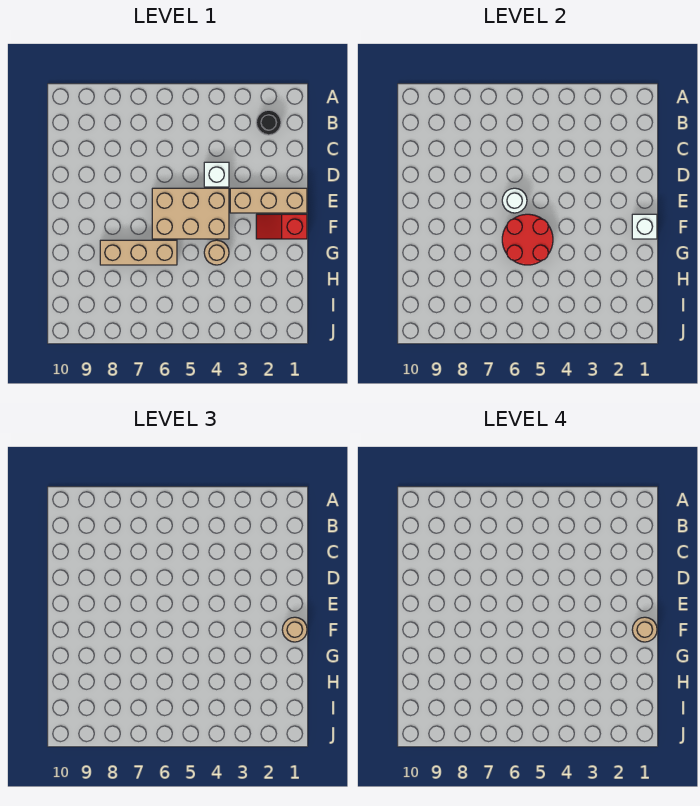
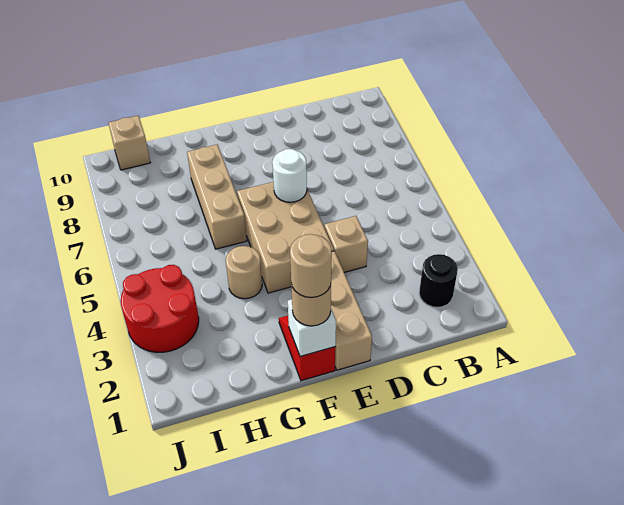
white 1x1 brick [204,162,229,187] -> tan 1x1 brick [324,216,368,272]
red 2x2 round brick [502,214,553,265] -> red 2x2 round brick moved to [121,265,199,352]
none -> tan 1x1 brick [109,116,150,170]

